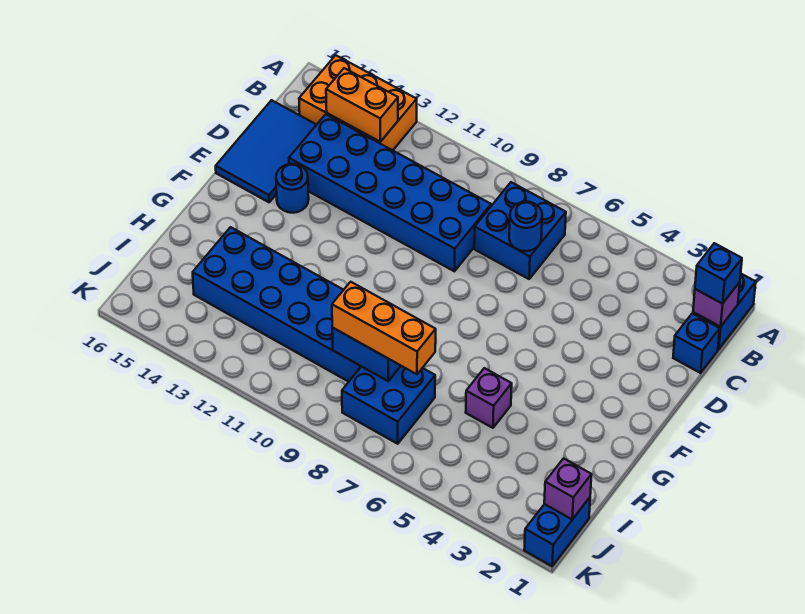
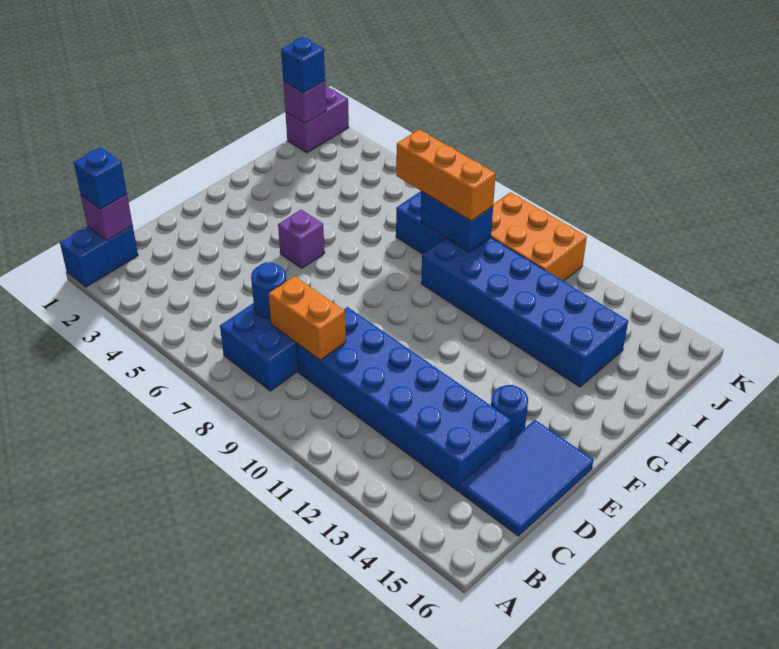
orange 2x3 brick [299,55,417,150] -> orange 2x3 brick moved to [491,192,587,281]
orange 1x2 brick [326,68,398,142] -> orange 1x2 brick moved to [269,276,346,360]
blue 1x1 brick [673,313,720,373] -> blue 1x1 brick moved to [281,37,325,93]
purple 1x1 brick [466,368,512,428] -> purple 1x1 brick moved to [278,209,325,268]
blue 1x2 brick [524,497,590,566] -> purple 1x2 brick [285,87,349,153]

